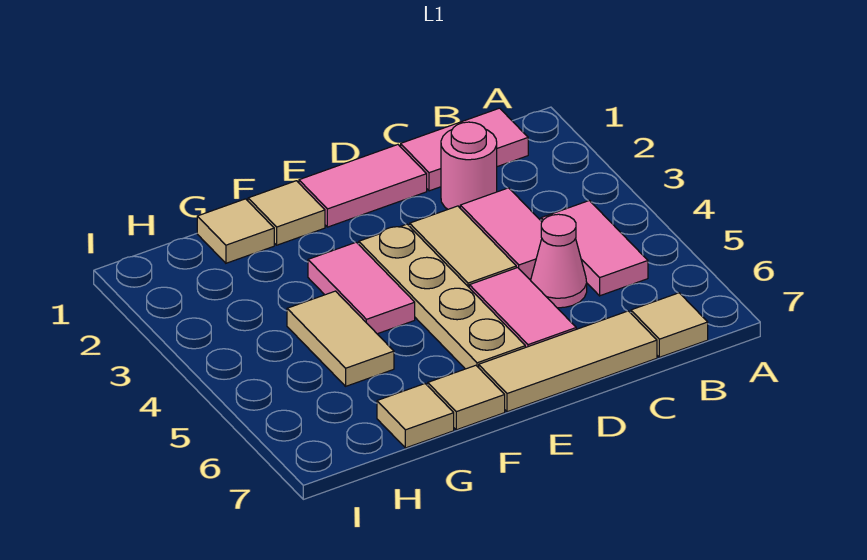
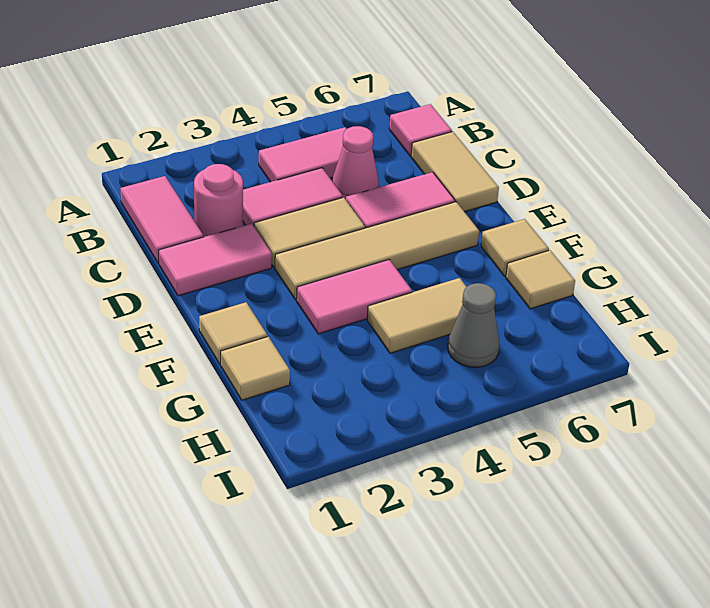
tan 1x1 tile [631,293,708,357] -> pink 1x1 tile [389,104,452,156]
tan 1x3 tile [479,311,657,412] -> tan 1x2 tile [411,132,499,212]
pink 1x2 tile [299,145,427,227] -> pink 1x2 tile turned to [159,224,272,296]
tan 1x4 plate [359,224,525,369] -> tan 1x4 tile [275,202,479,300]
none -> grey 1x1 cone [448,283,500,367]

